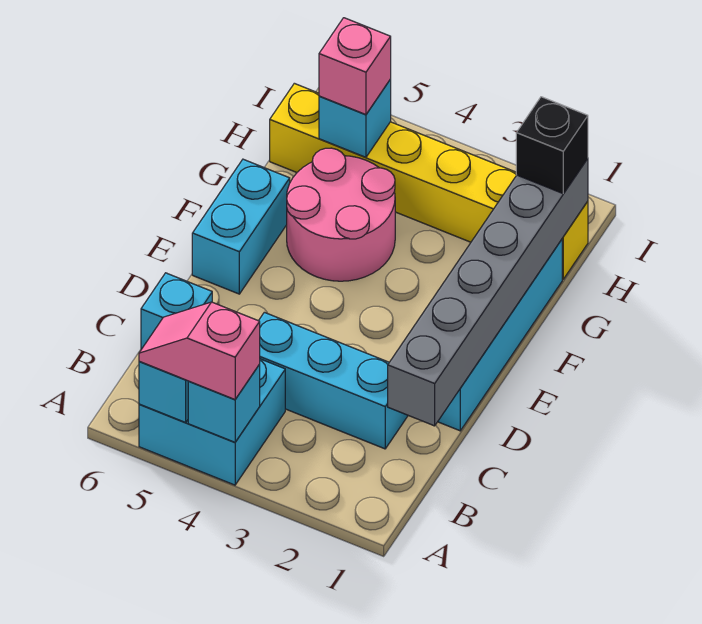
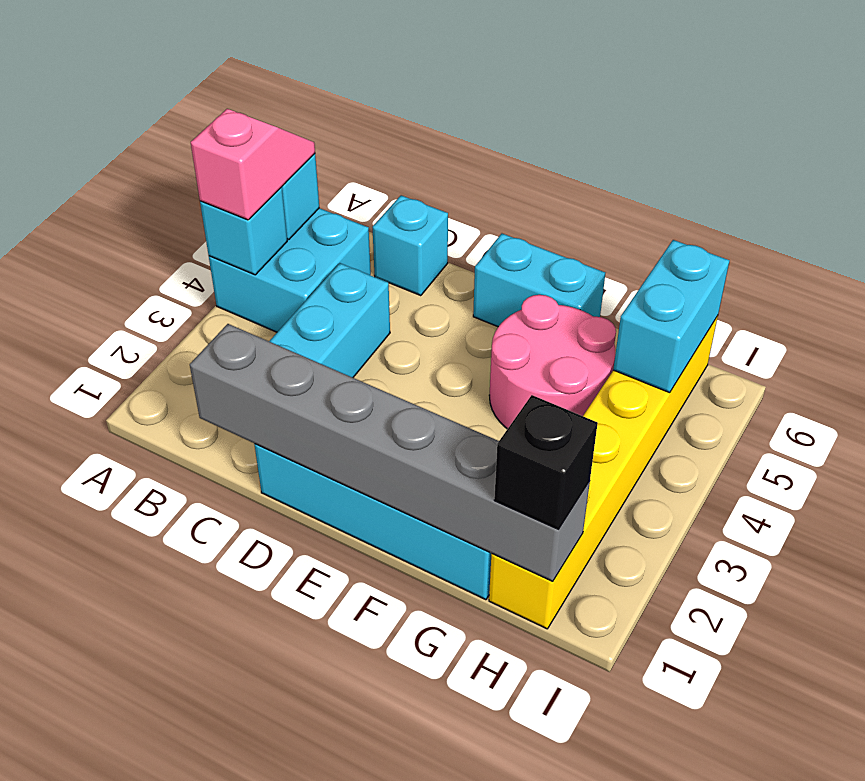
cyan 1x1 brick [319,79,391,157] -> cyan 1x2 brick [613,240,730,393]
pink 1x1 brick [319,18,391,115] -> none

